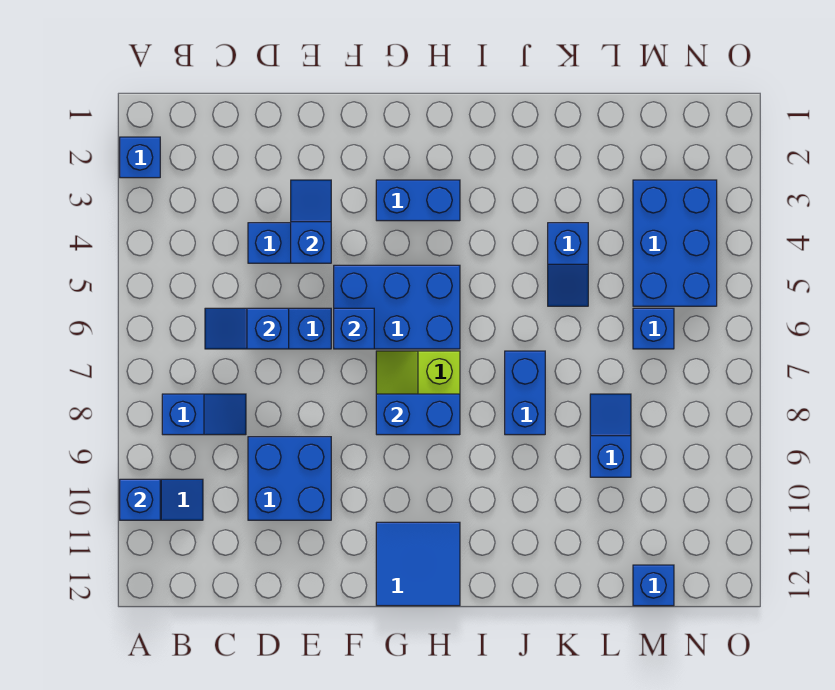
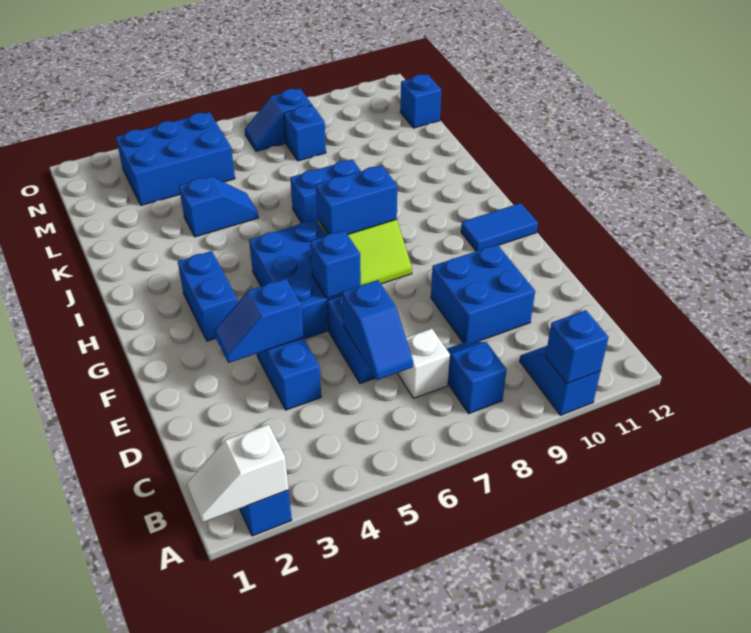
none -> white 1x2 slope [187,424,289,522]
none -> white 1x1 brick [397,329,450,398]
blue 1x2 brick [376,394,460,435] -> blue 1x2 brick turned to [316,165,397,235]
blue 2x2 tile [376,522,460,606] -> blue 1x2 tile [461,203,538,251]
blue 1x2 slope [590,394,631,477] -> blue 1x2 slope moved to [245,89,312,151]
blue 1x1 brick [633,308,674,349] -> blue 1x1 brick moved to [284,105,326,161]

